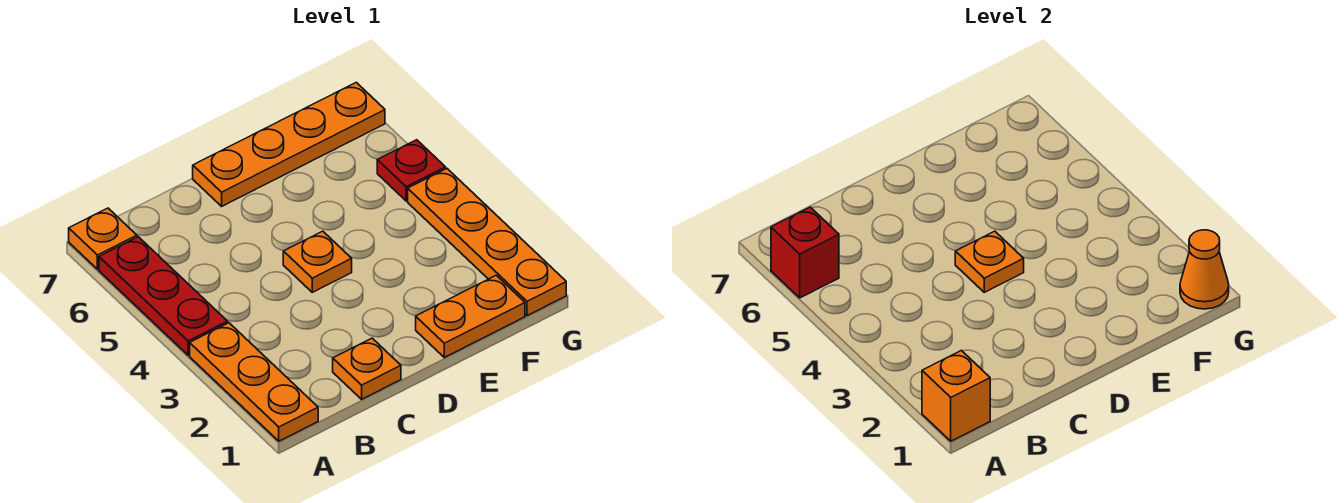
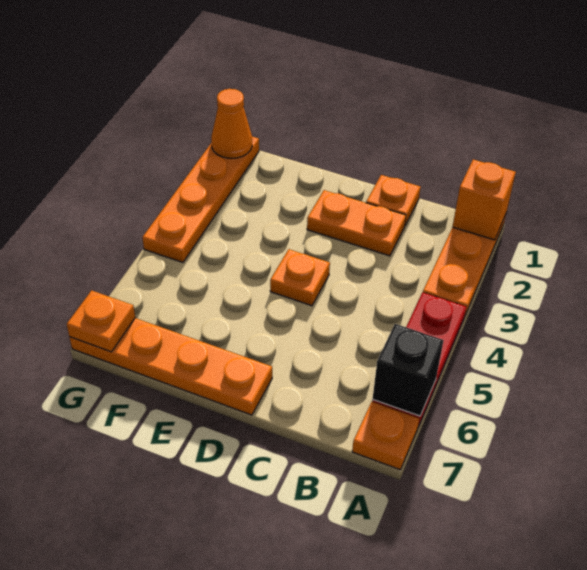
red 1x1 brick [771,207,839,298] -> black 1x1 brick [373,324,444,416]
orange 1x1 plate [955,231,1024,292] -> orange 1x1 plate moved to [67,290,135,352]
orange 1x2 plate [416,275,525,357] -> orange 1x2 plate moved to [307,190,406,256]
red 1x1 plate [377,140,446,201] -> none

